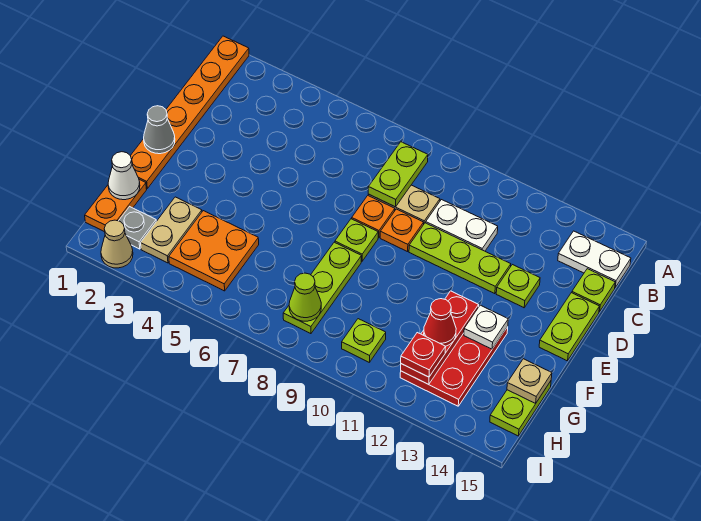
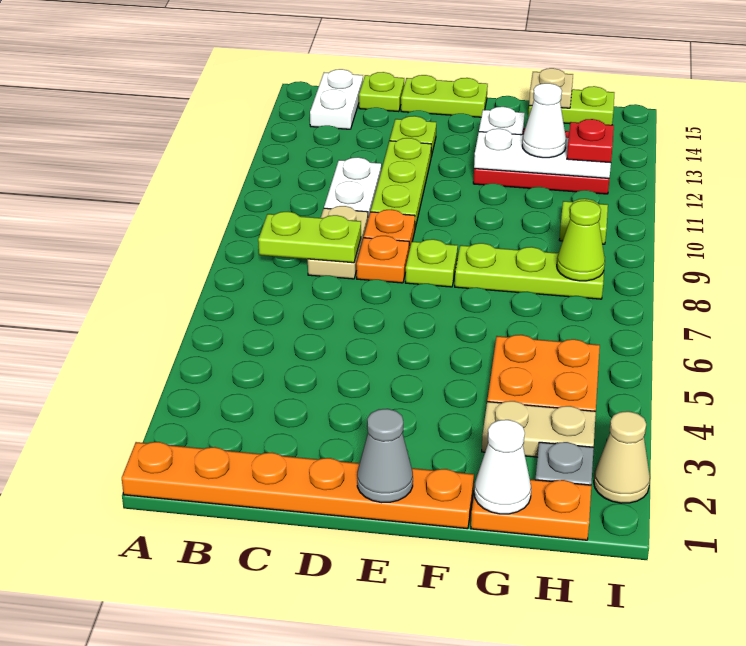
red 1x3 plate [401,291,479,385] -> white 1x3 plate [474,129,611,178]
red 1x1 cone [424,299,456,346] -> white 1x1 cone [522,83,566,158]

